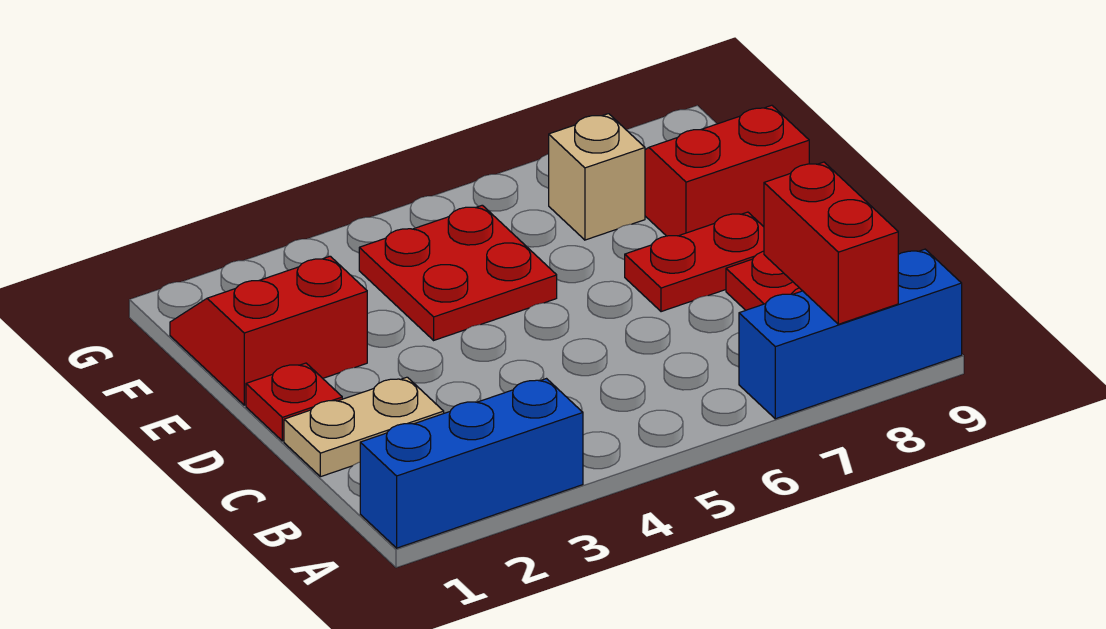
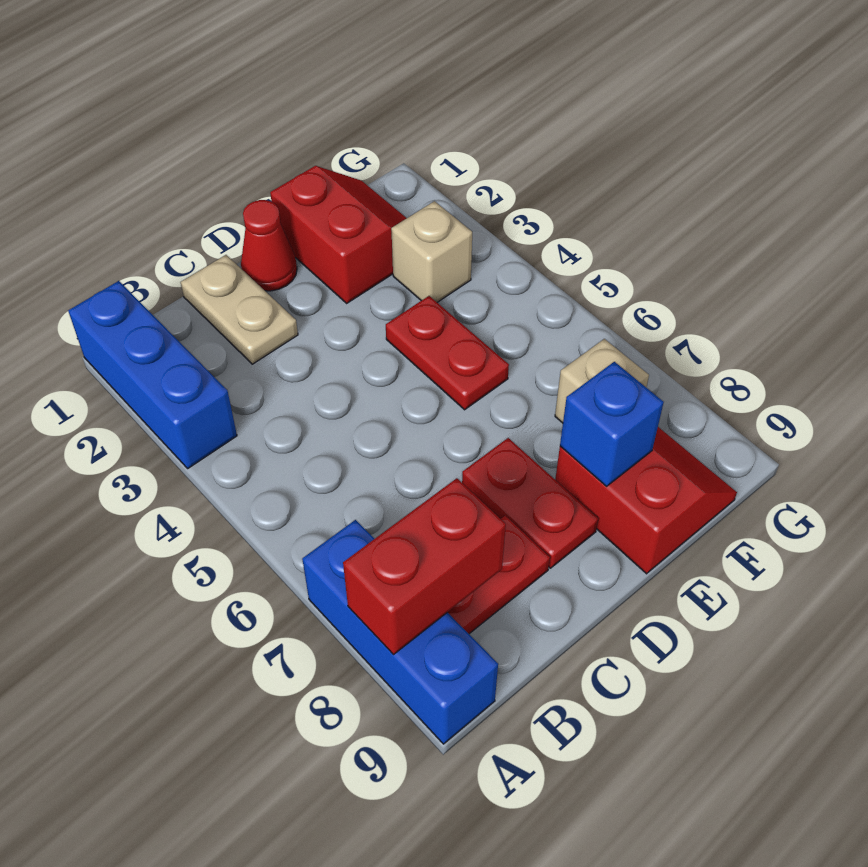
red 1x1 plate [246,363,342,441] -> red 1x1 cone [241,200,297,291]
red 2x2 plate [359,205,557,340] -> red 1x2 plate [386,296,509,410]
none -> blue 1x1 brick [560,362,664,486]
none -> tan 1x1 brick [391,201,472,302]

